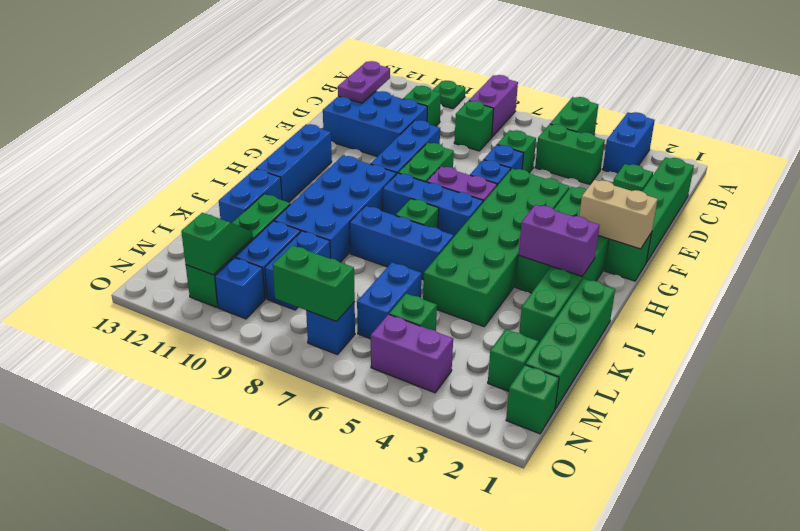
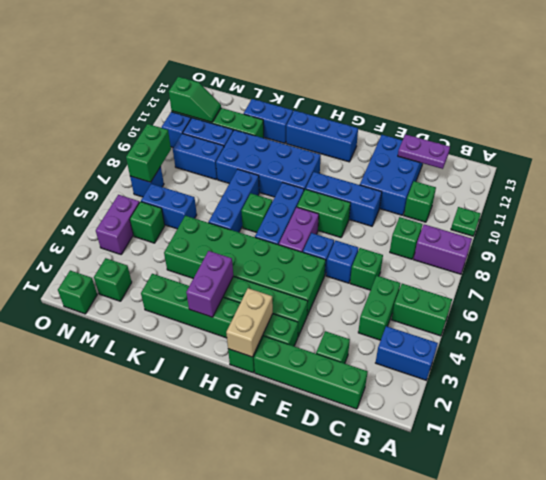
green 1x4 brick [525,278,615,409] -> none

